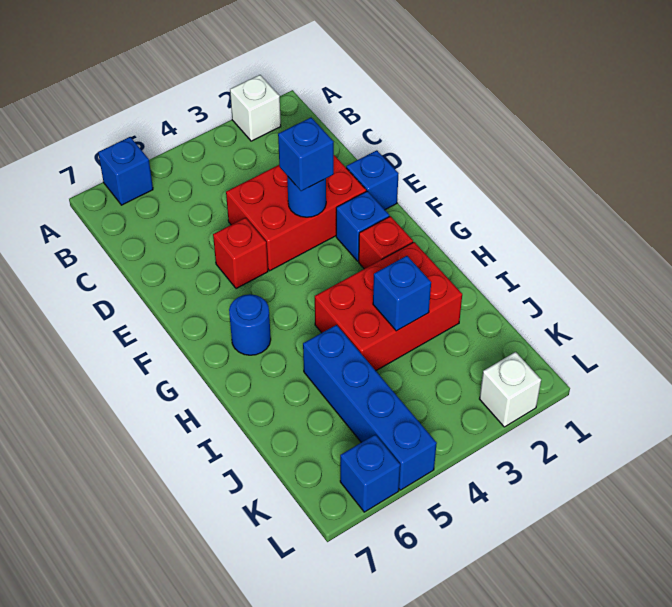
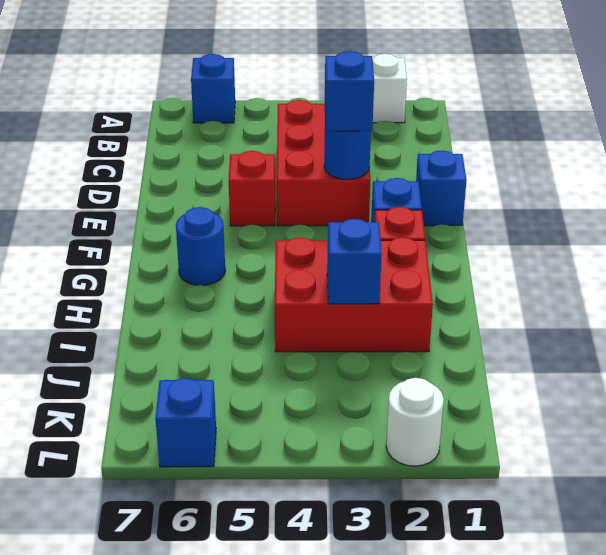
red 2x3 brick [226,155,366,271] -> red 2x3 brick turned to [277,100,370,226]
blue 1x4 brick [303,325,437,490] -> none
white 1x1 brick [480,352,541,427] -> white 1x1 round brick [386,378,444,466]

